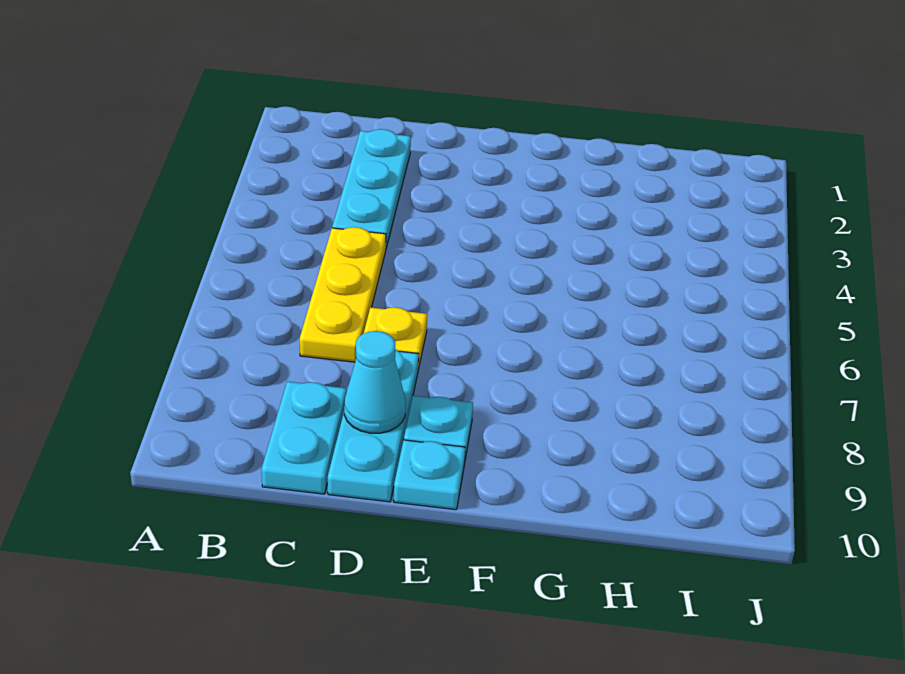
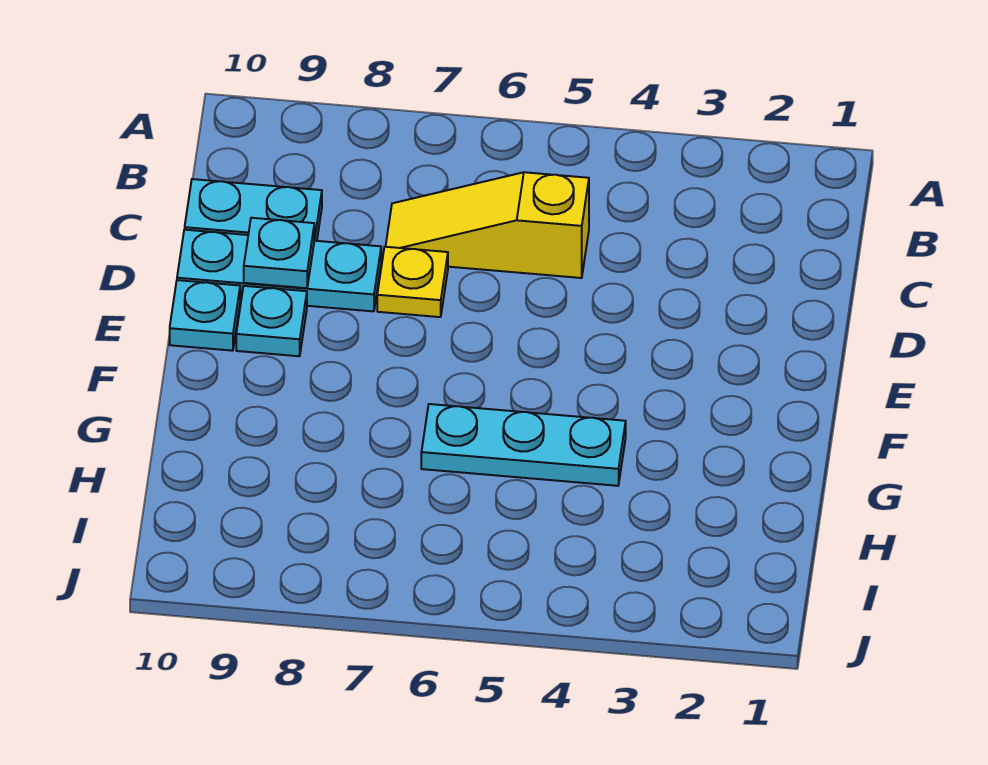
cyan 1x3 plate [332,129,411,248] -> cyan 1x3 plate moved to [421,404,626,486]
yellow 1x3 plate [300,227,386,362] -> yellow 1x3 slope [386,172,589,278]
cyan 1x1 cone [344,331,406,433] -> cyan 1x1 plate [244,218,315,288]

